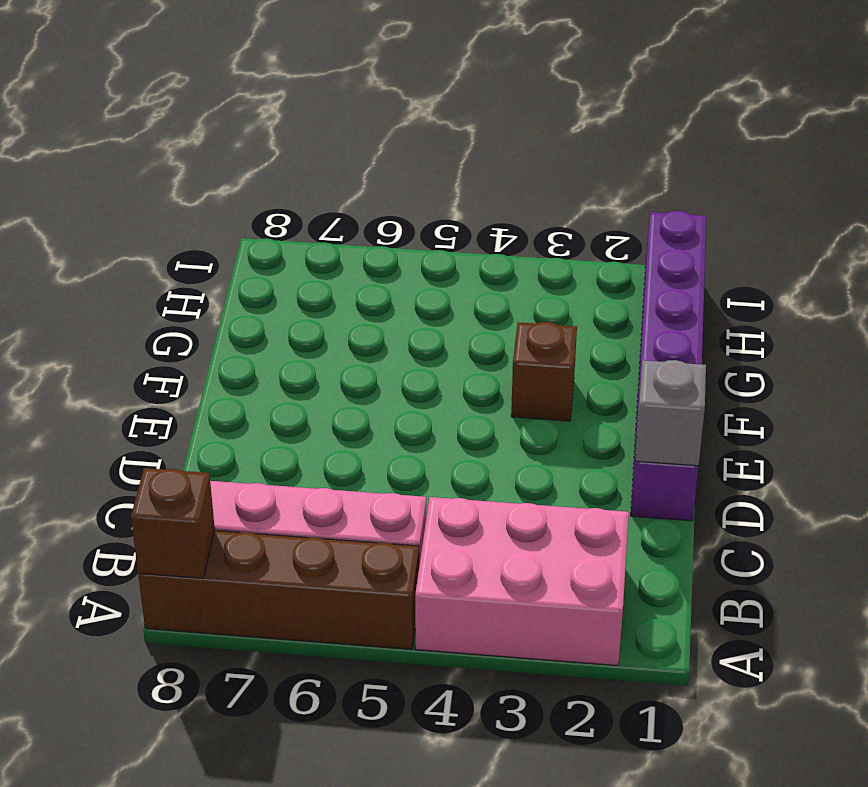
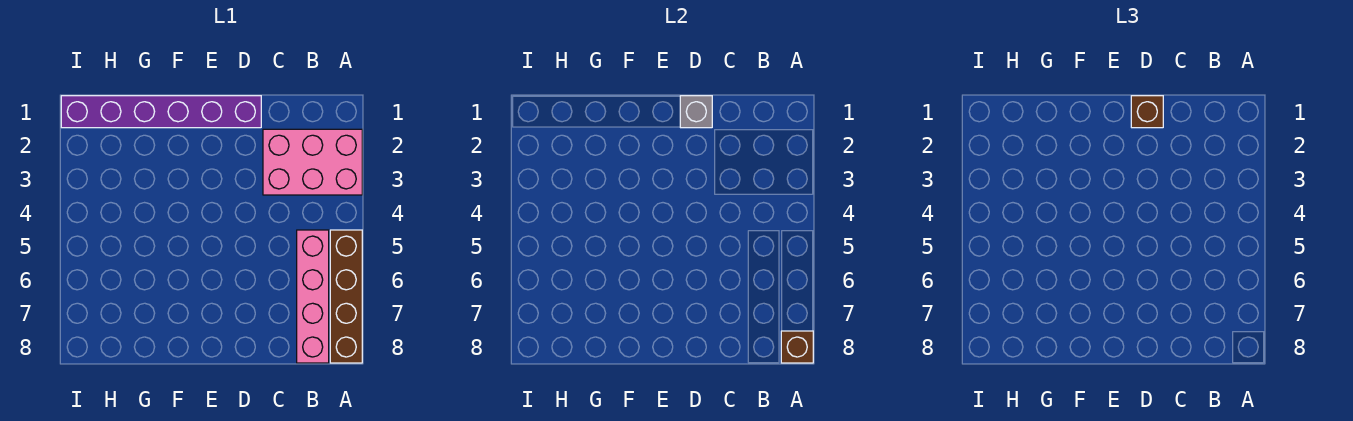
pink 2x3 brick [415,497,629,665] -> pink 2x3 brick turned to [263,129,362,195]
brown 1x1 brick [511,322,577,421] -> brown 1x1 brick moved to [1131,96,1163,128]

